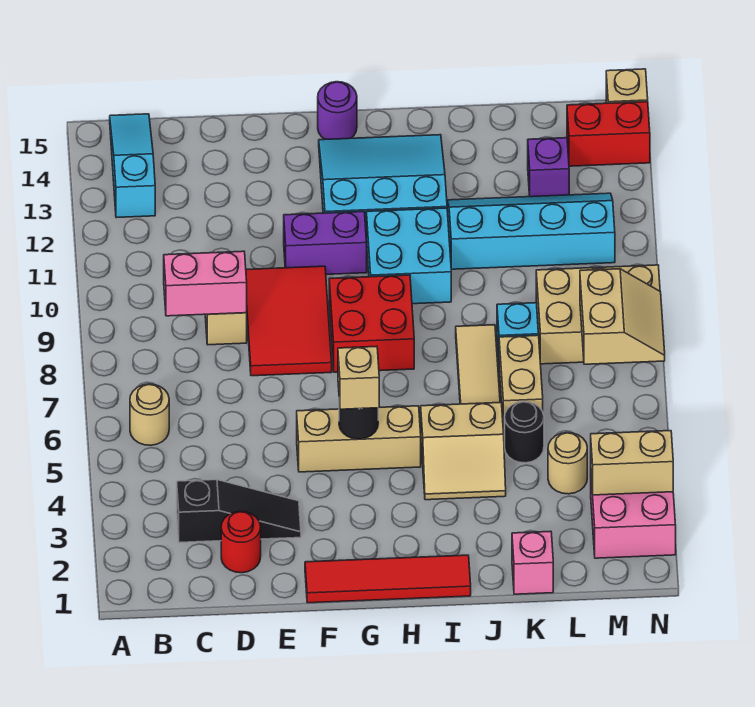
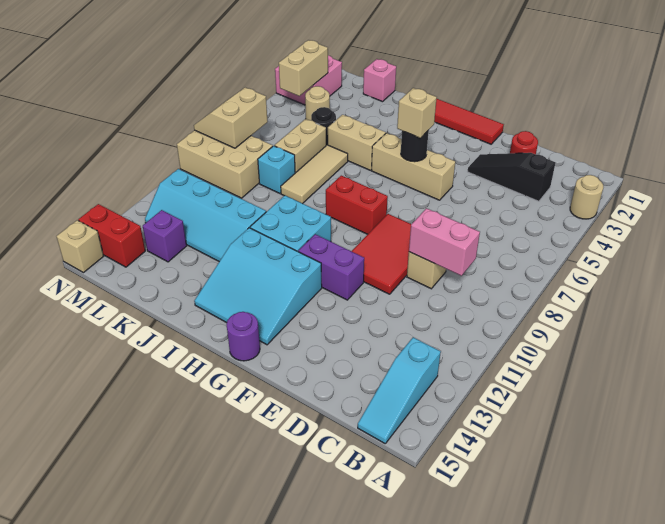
tan 1x1 round brick [130,384,169,445] -> tan 1x1 round brick moved to [570,175,603,219]
red 2x2 brick [329,275,414,372] -> red 1x2 brick [326,176,388,234]
tan 1x2 brick [591,431,673,495] -> tan 1x2 brick turned to [279,40,328,96]

